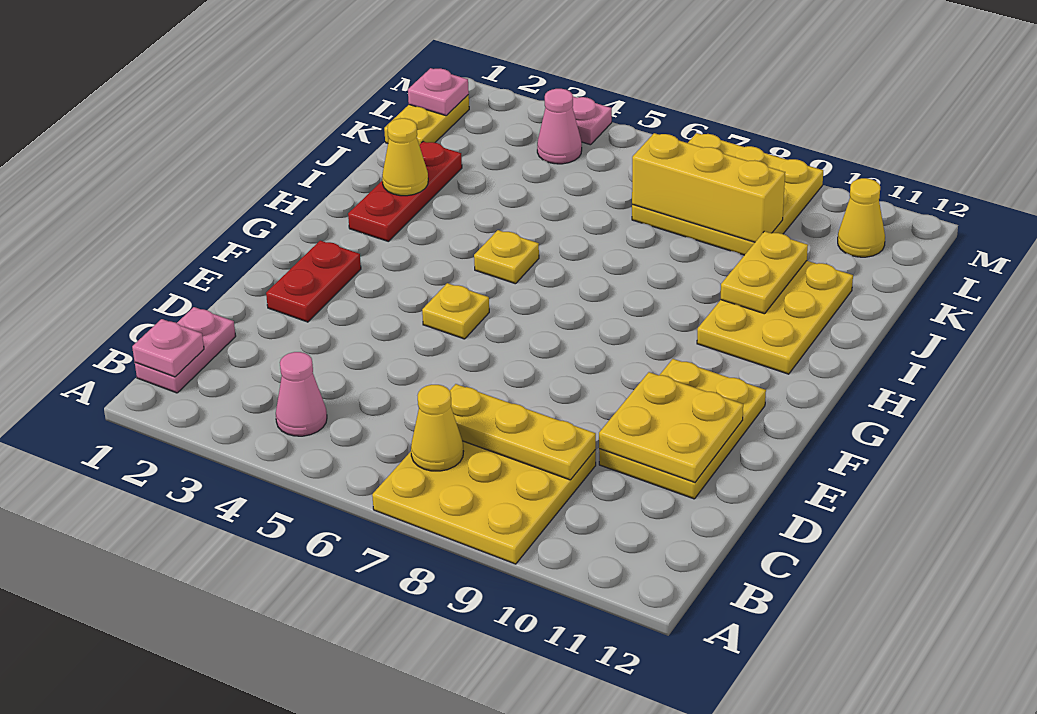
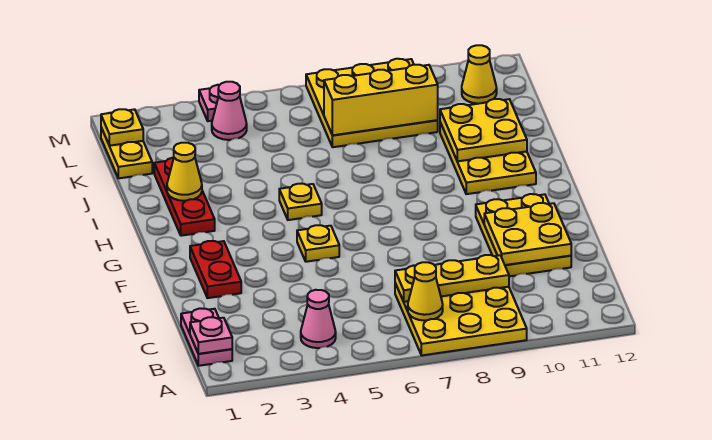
yellow 1x2 plate [720,231,808,314] -> yellow 2x2 plate [440,99,527,161]
pink 1x1 plate [408,68,469,116] -> yellow 1x1 plate [101,109,143,146]

